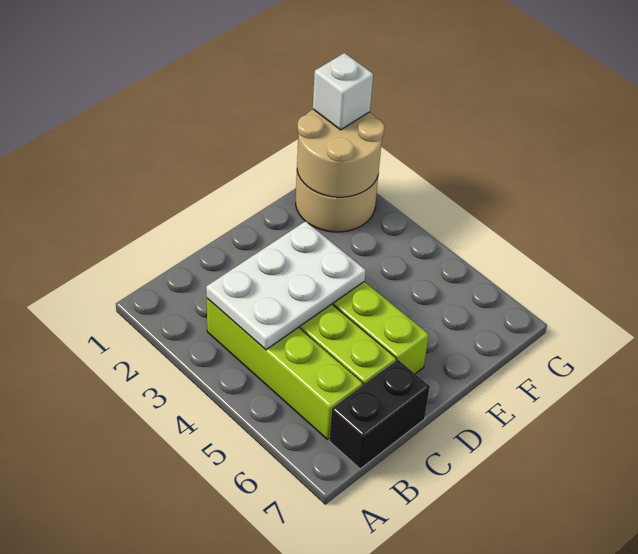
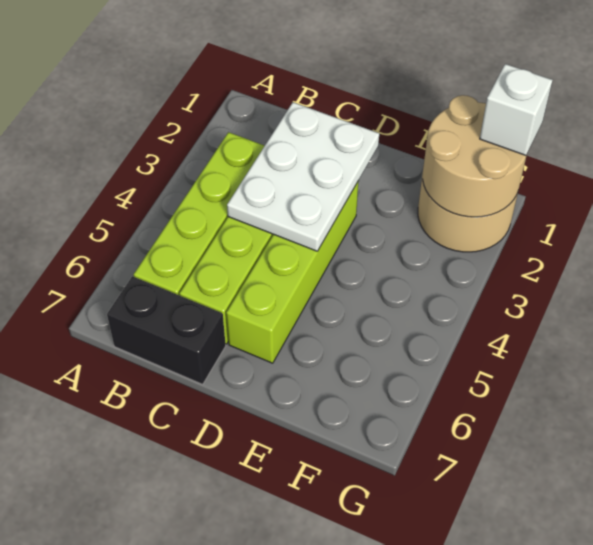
white 2x3 plate [206,221,366,350] -> white 2x3 plate turned to [227,102,379,251]

